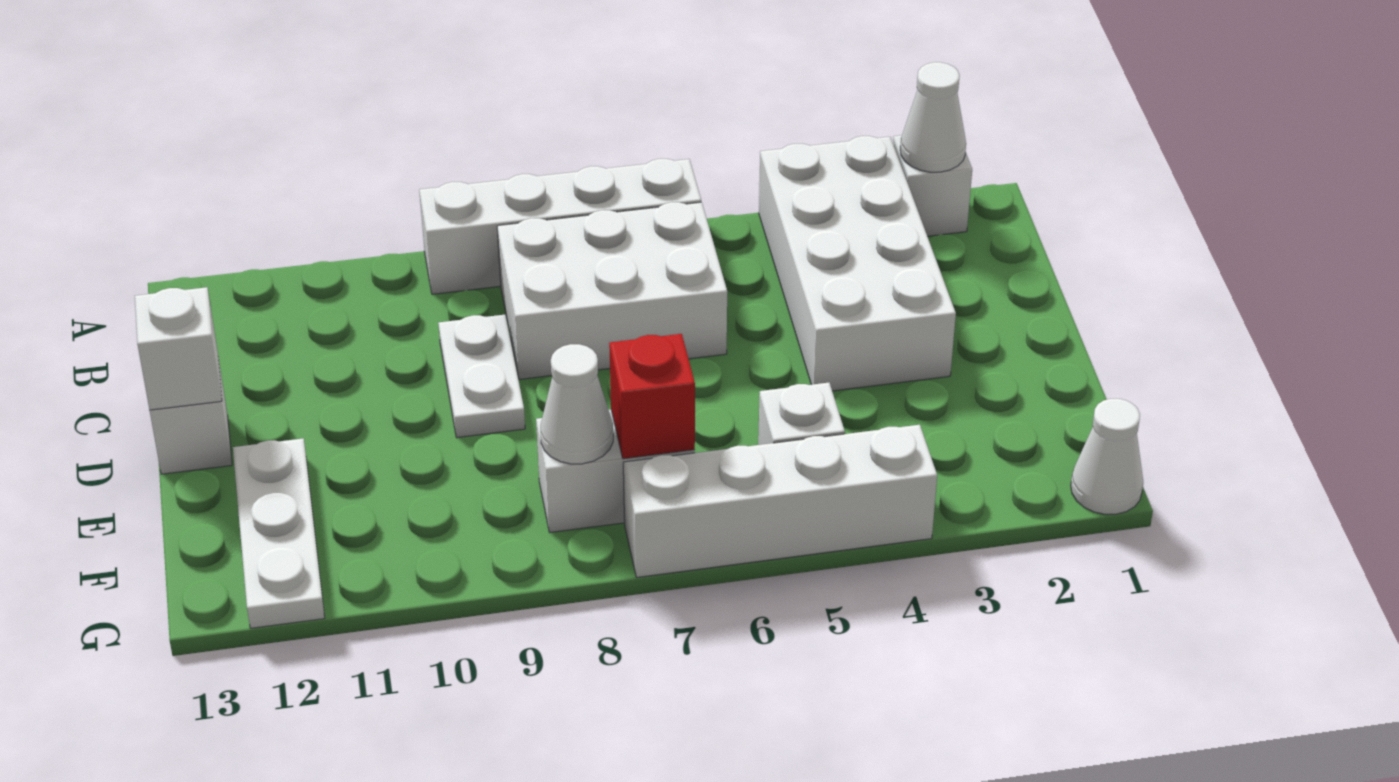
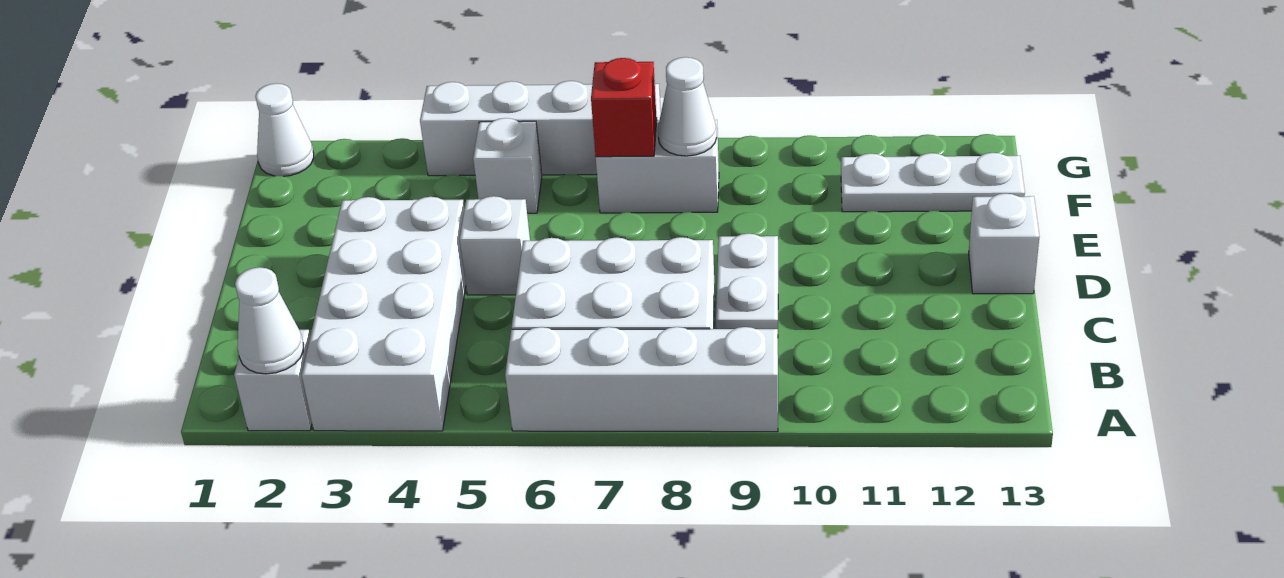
white 1x1 brick [135,287,222,410] -> white 1x1 brick moved to [460,196,530,295]
white 1x3 plate [233,438,325,628] -> white 1x3 plate turned to [841,153,1025,212]

